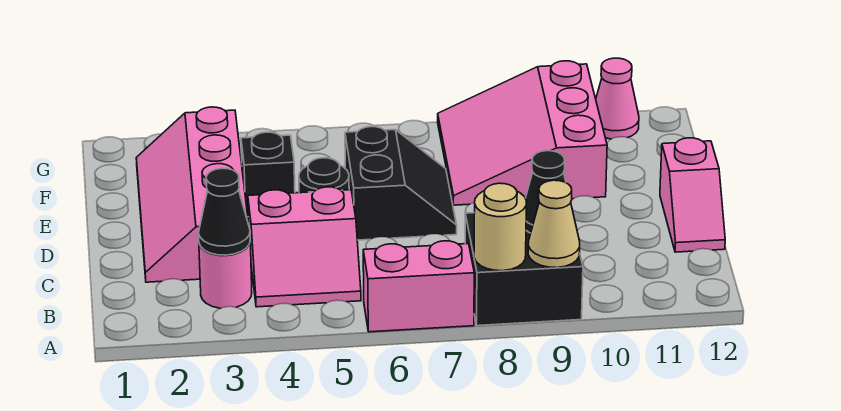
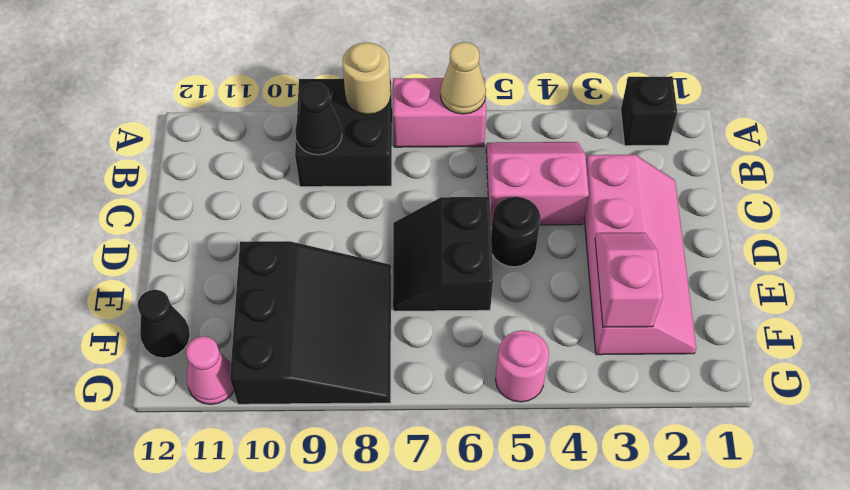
tan 1x1 cone [528,180,580,268] -> tan 1x1 cone moved to [440,42,486,114]
pink 1x1 round brick [199,244,252,308] -> pink 1x1 round brick moved to [495,330,549,402]
black 1x1 cone [199,168,250,255] -> black 1x1 cone moved to [138,290,190,358]
pink 1x2 slope [660,138,725,252] -> pink 1x2 slope moved to [595,233,663,327]
black 1x1 brick [241,132,295,215] -> black 1x1 brick moved to [621,76,677,146]
pink 3x3 slope [438,61,607,205] -> black 3x3 slope [230,241,391,404]

